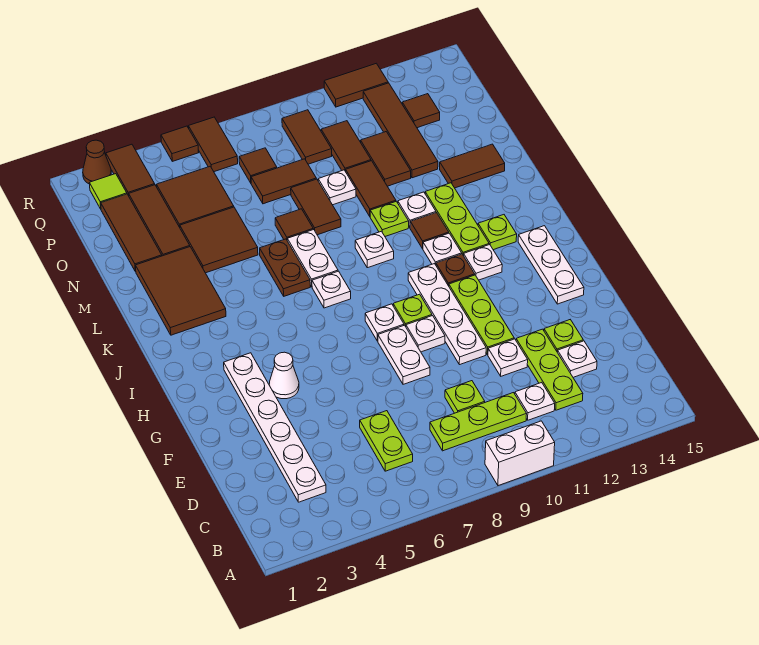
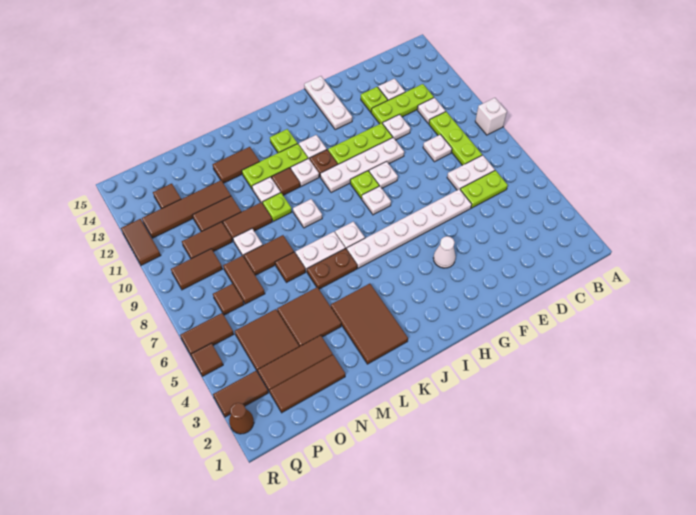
white 1x2 brick [485,421,555,486] -> white 1x1 brick [475,98,507,135]
white 1x6 plate [224,353,326,502] -> white 1x6 plate moved to [347,189,472,268]
lime 1x1 plate [445,381,485,413] -> white 1x1 plate [423,135,452,162]
white 1x2 plate [378,325,430,384] -> white 1x2 plate moved to [447,155,495,190]
white 1x3 plate [518,226,584,304] -> white 1x3 plate turned to [304,76,352,130]
brown 2x3 tile [135,247,226,335] -> brown 2x3 tile turned to [331,284,408,364]
brown 1x2 tile [440,144,505,188] -> brown 1x2 tile turned to [213,147,260,183]
lime 1x1 tile [89,174,127,209] -> none

